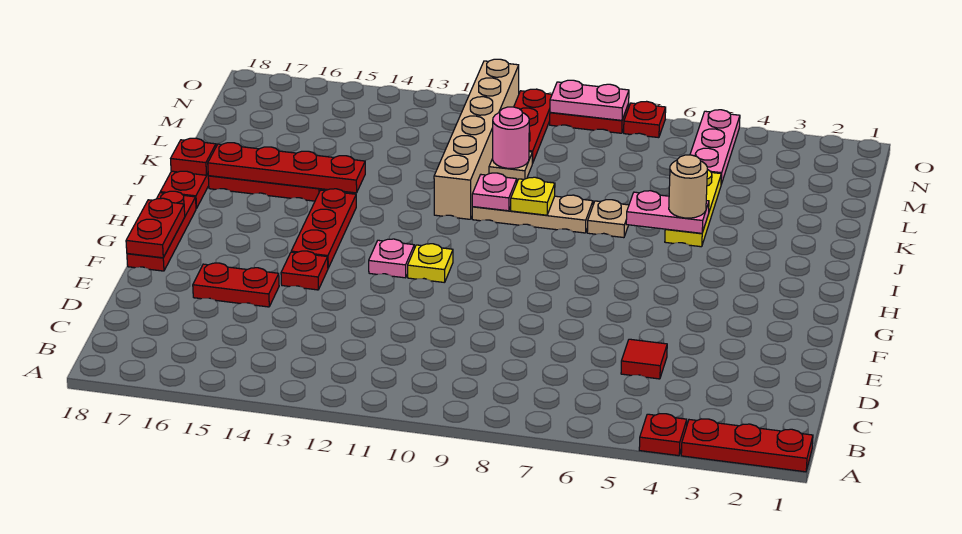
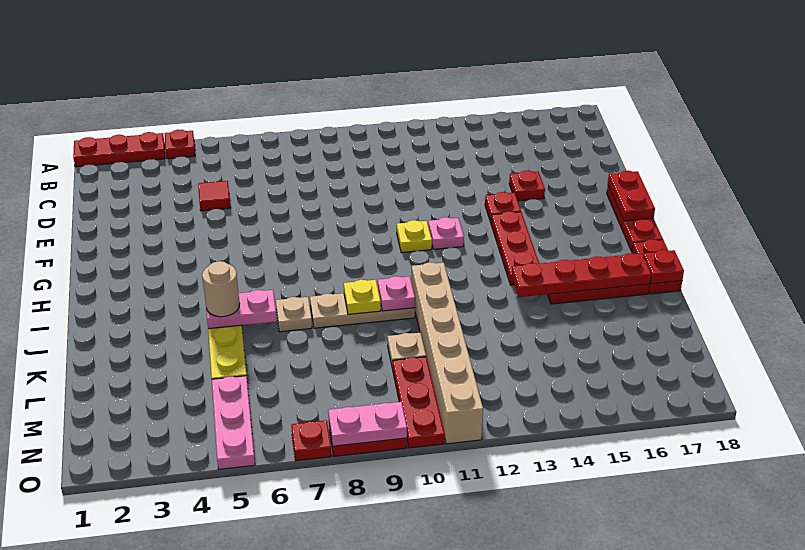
red 1x2 plate [193,263,279,307] -> red 1x1 plate [509,171,545,201]
pink 1x1 round brick [493,107,529,168] -> none

